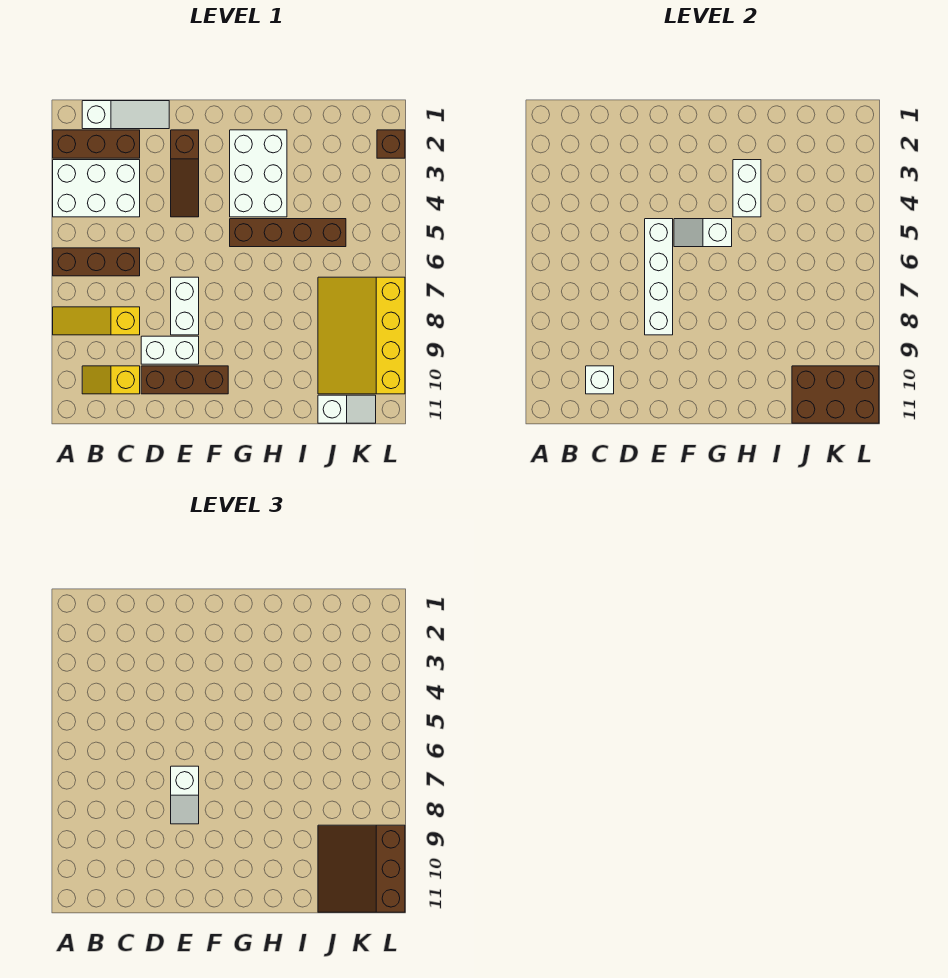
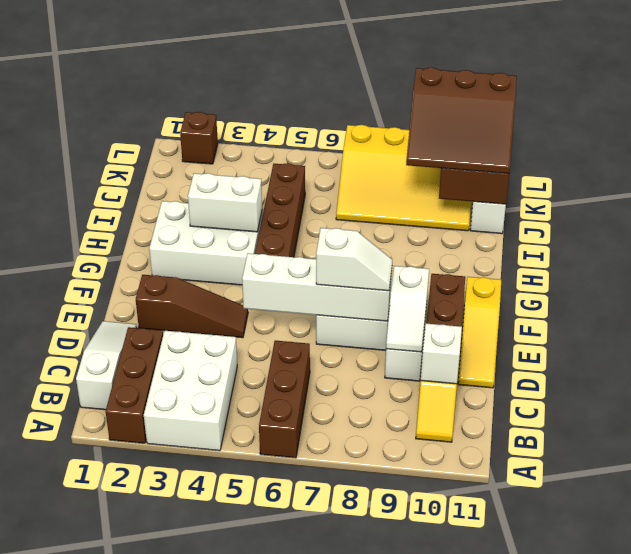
yellow 1x3 slope [53,307,140,335] -> yellow 1x3 slope moved to [458,277,501,388]
white 1x2 slope [674,219,732,247] -> white 1x2 slope moved to [386,266,429,352]

